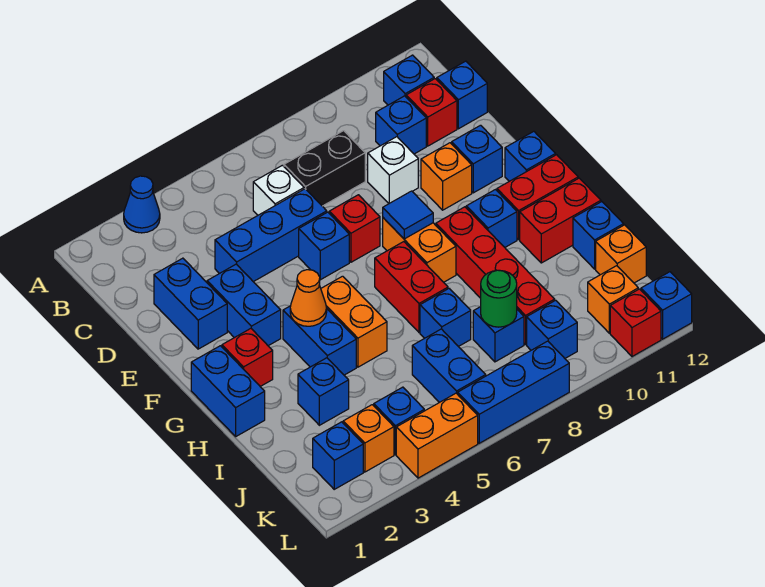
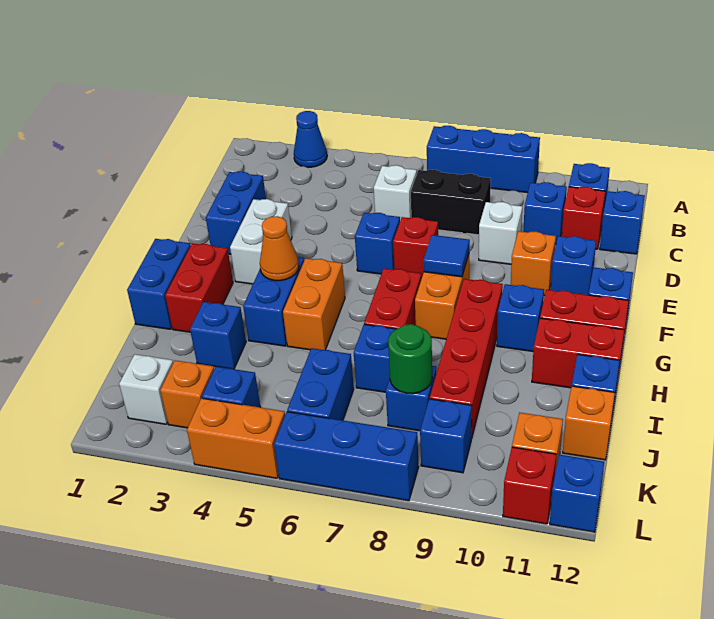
blue 1x3 brick [215,189,327,282] -> blue 1x3 brick moved to [427,126,540,193]
blue 1x2 brick [207,264,281,346] -> white 1x2 brick [230,199,292,284]
red 1x1 brick [222,329,273,386] -> red 1x2 brick [165,243,233,332]
blue 1x1 brick [313,422,363,489] -> white 1x1 brick [119,354,173,424]

